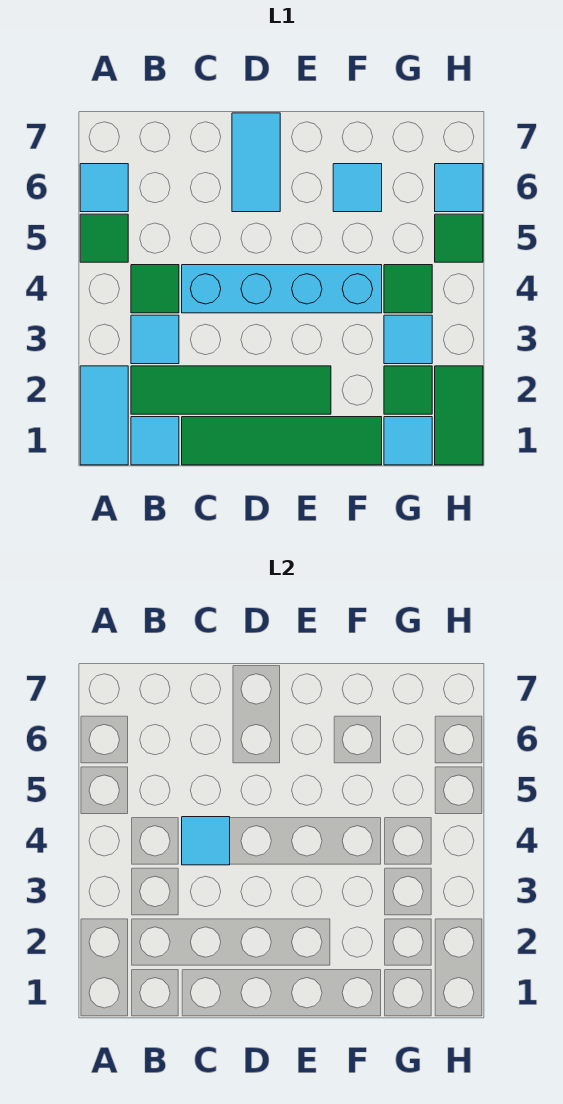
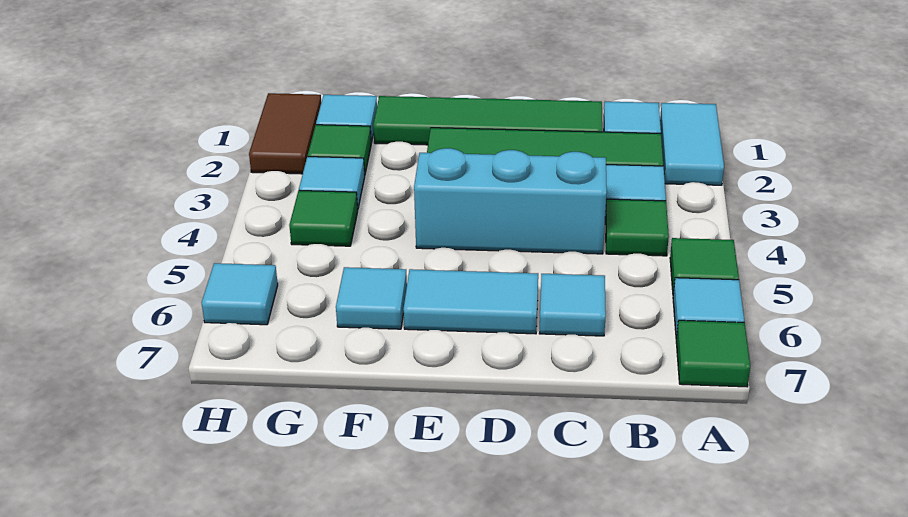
cyan 1x4 brick [182,265,382,313] -> cyan 1x3 brick [414,148,607,254]
cyan 1x1 tile [182,817,230,865] -> cyan 1x1 tile moved to [539,274,606,336]
cyan 1x2 tile [232,113,280,212] -> cyan 1x2 tile turned to [403,269,538,334]
green 1x2 tile [435,366,483,465] -> brown 1x2 tile [249,93,321,174]
green 1x1 tile [435,214,483,262] -> green 1x1 tile moved to [676,320,750,387]

